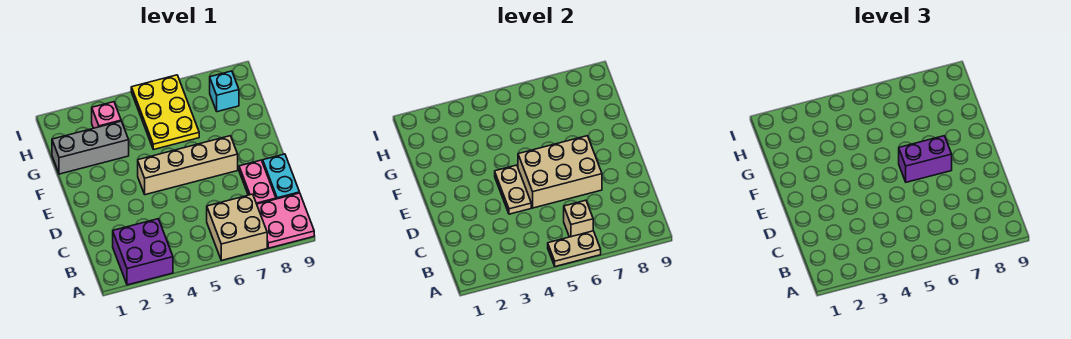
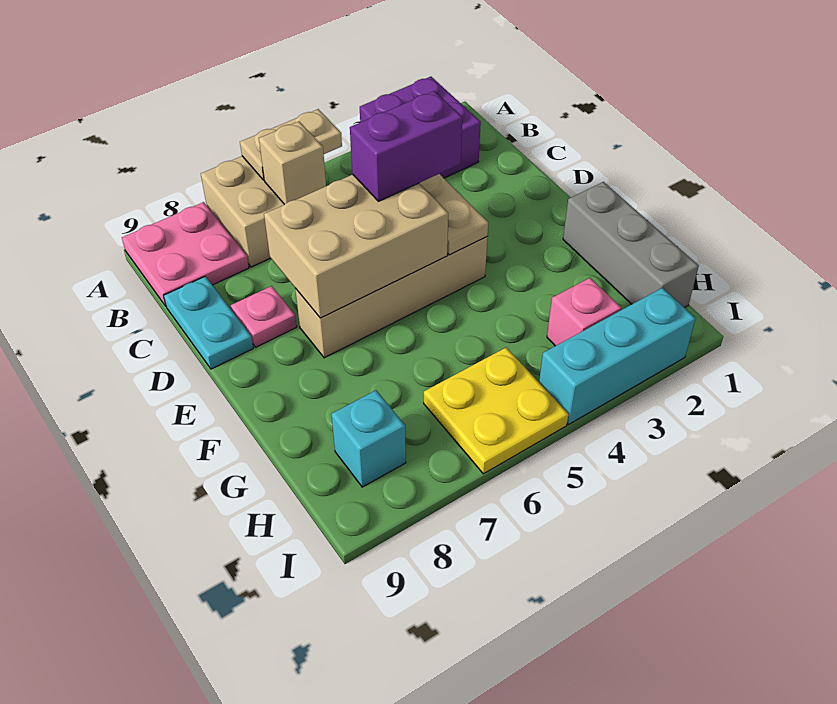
pink 1x2 plate [239,160,276,204] -> pink 1x1 plate [231,286,297,347]
purple 1x2 brick [899,136,952,182] -> purple 1x2 brick moved to [350,91,462,201]
grey 1x3 brick [52,121,129,174] -> grey 1x3 brick turned to [563,182,699,308]
yellow 2x3 plate [131,75,199,150] -> yellow 2x2 plate [424,348,568,474]
none -> cyan 1x3 brick [539,288,696,424]

